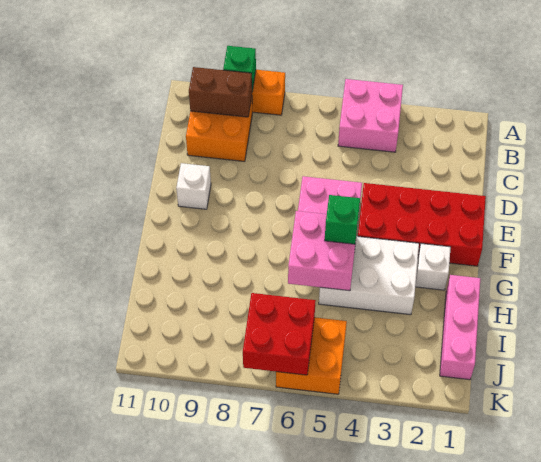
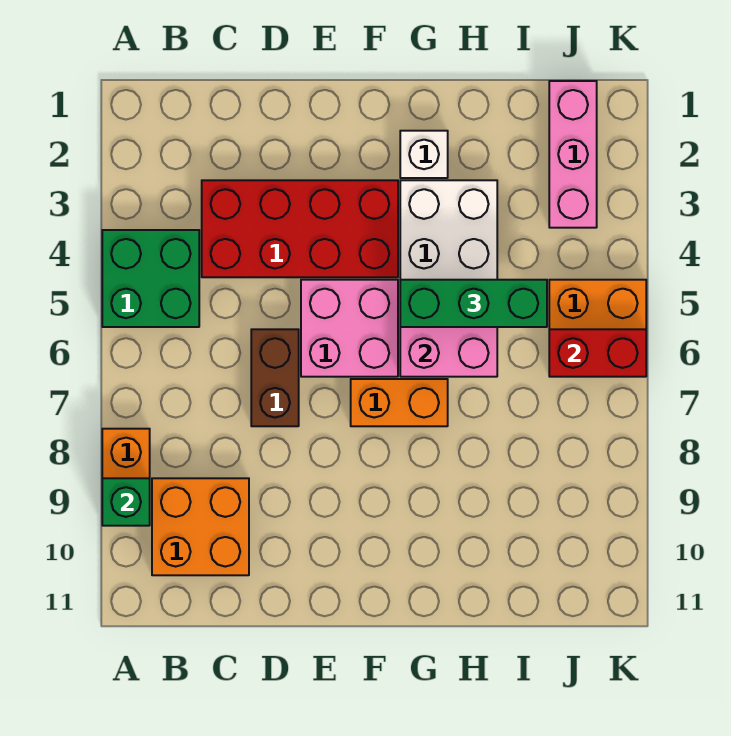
pink 2x2 brick [338,79,403,152] -> green 2x2 brick [102,230,199,327]
brown 1x2 brick [189,67,252,117] -> brown 1x2 brick moved to [251,329,299,426]
red 2x4 brick [358,183,486,266] -> red 2x4 brick turned to [202,180,398,277]
white 1x1 brick [176,163,211,209] -> none
none -> orange 1x2 brick [351,379,448,426]
green 1x1 brick [325,195,360,244] -> green 1x3 brick [400,280,547,327]
pink 1x3 brick [440,275,480,380] -> pink 1x3 brick turned to [549,81,597,228]
red 2x2 brick [243,293,316,375] -> red 1x2 brick [549,329,646,377]

